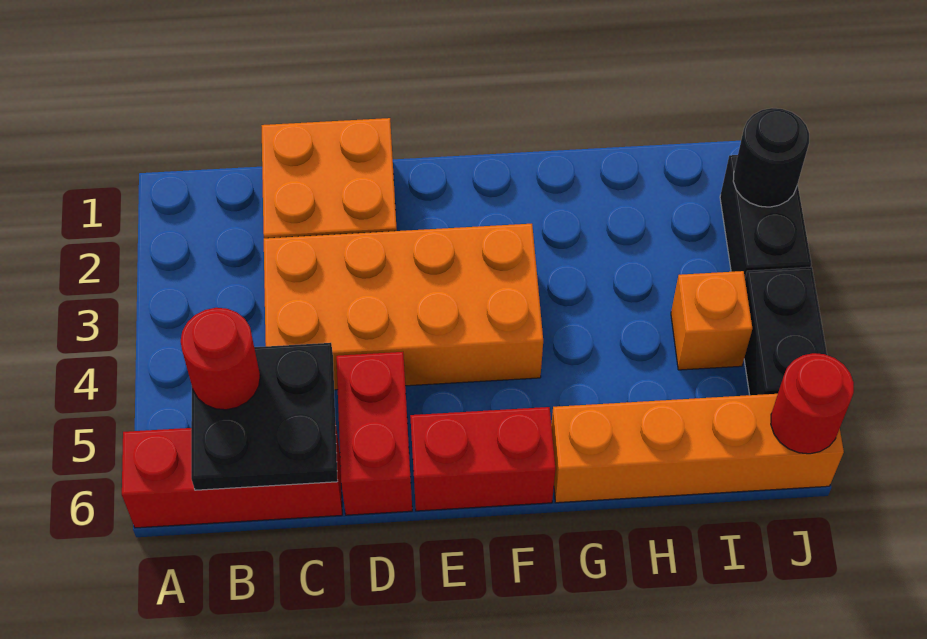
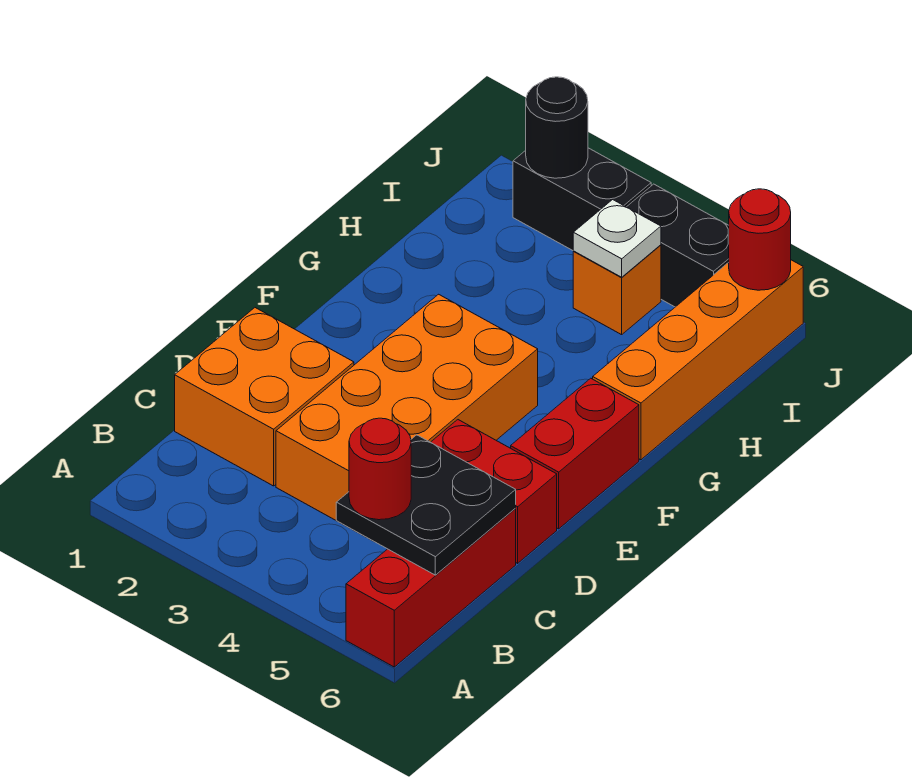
none -> white 1x1 plate [573,200,661,277]

